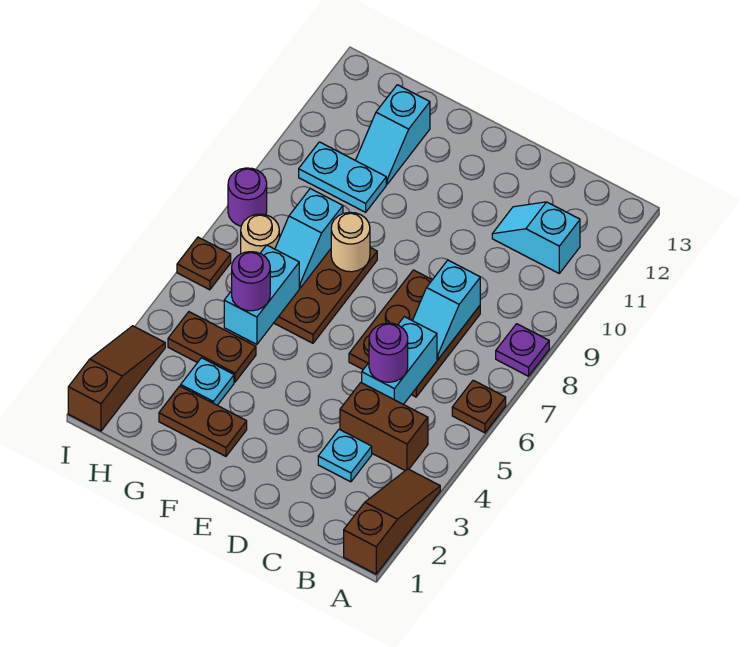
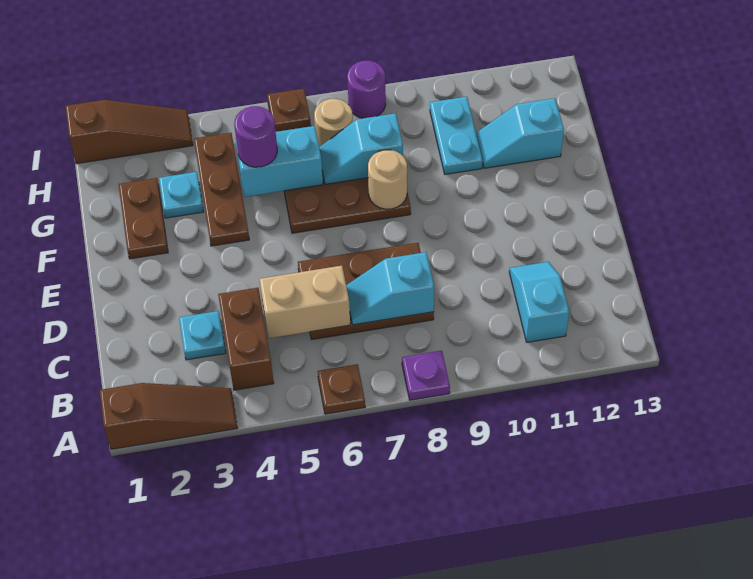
cyan 1x2 brick [362,317,437,404] -> tan 1x2 brick [260,266,350,338]
purple 1x1 round brick [369,323,408,382] -> none
brown 1x2 plate [168,312,256,382] -> brown 1x3 plate [194,133,249,246]

